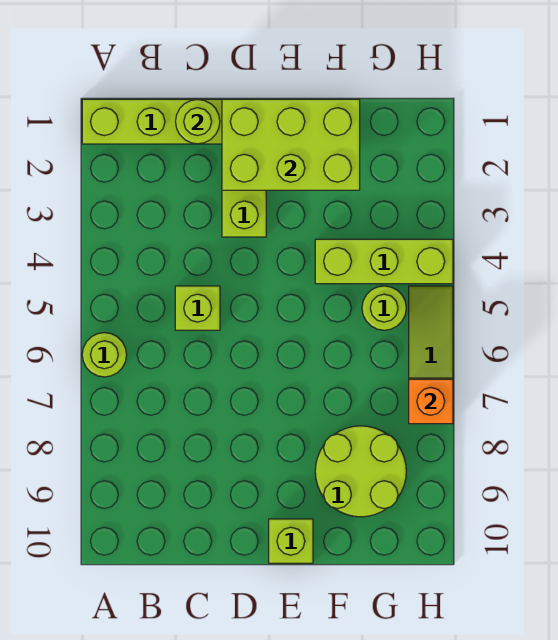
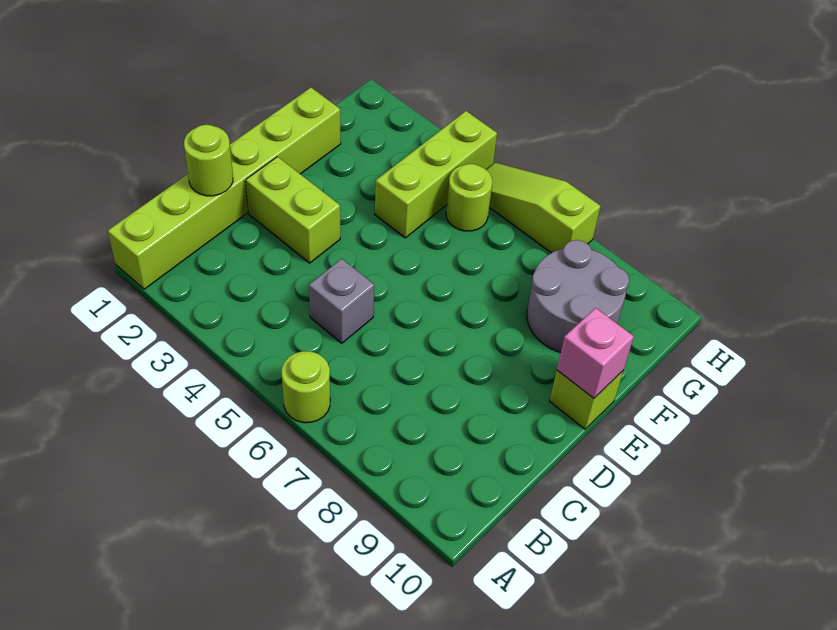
lime 1x1 brick [175,286,220,330] -> grey 1x1 brick [309,259,374,343]
lime 2x3 brick [222,99,360,190] -> none
none -> pink 1x1 brick [557,308,634,398]
lime 2x2 round brick [315,426,406,517] -> grey 2x2 round brick [527,240,629,353]
orange 1x1 brick [409,379,453,424] -> none

